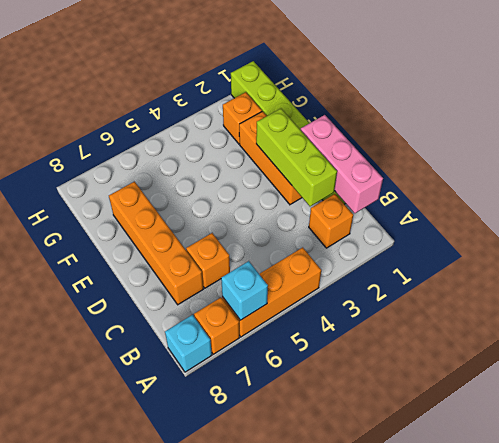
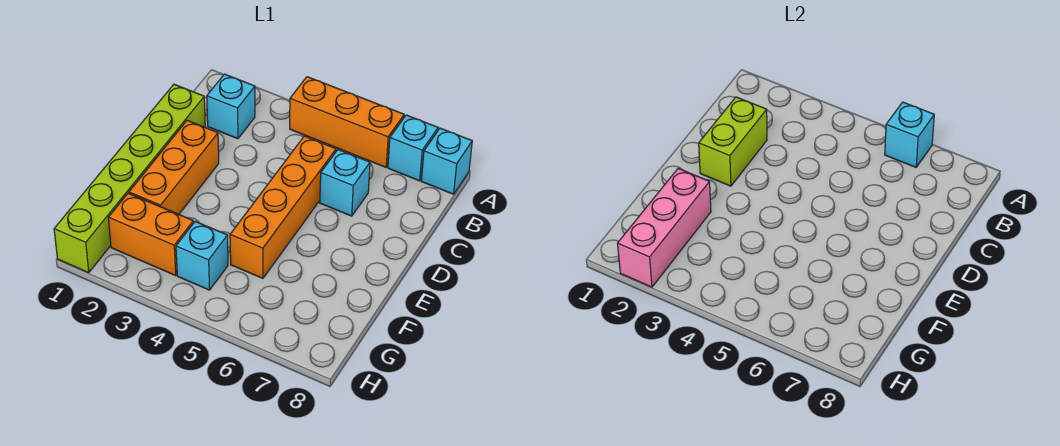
orange 1x1 brick [194,298,239,354] -> cyan 1x1 brick [388,115,438,181]
pink 1x3 brick [301,115,383,213] -> pink 1x3 brick moved to [617,168,711,287]
orange 1x1 brick [309,194,353,248] -> cyan 1x1 brick [207,74,255,139]
lime 1x3 brick [256,109,337,206] -> lime 1x2 brick [699,97,767,186]
orange 1x1 brick [186,233,230,288] -> cyan 1x1 brick [320,150,370,216]
orange 1x4 brick [109,181,203,305] -> orange 1x4 brick moved to [230,136,336,278]
orange 1x1 brick [223,92,262,144] -> orange 1x2 brick [108,193,193,275]
none -> cyan 1x1 brick [176,221,228,290]

